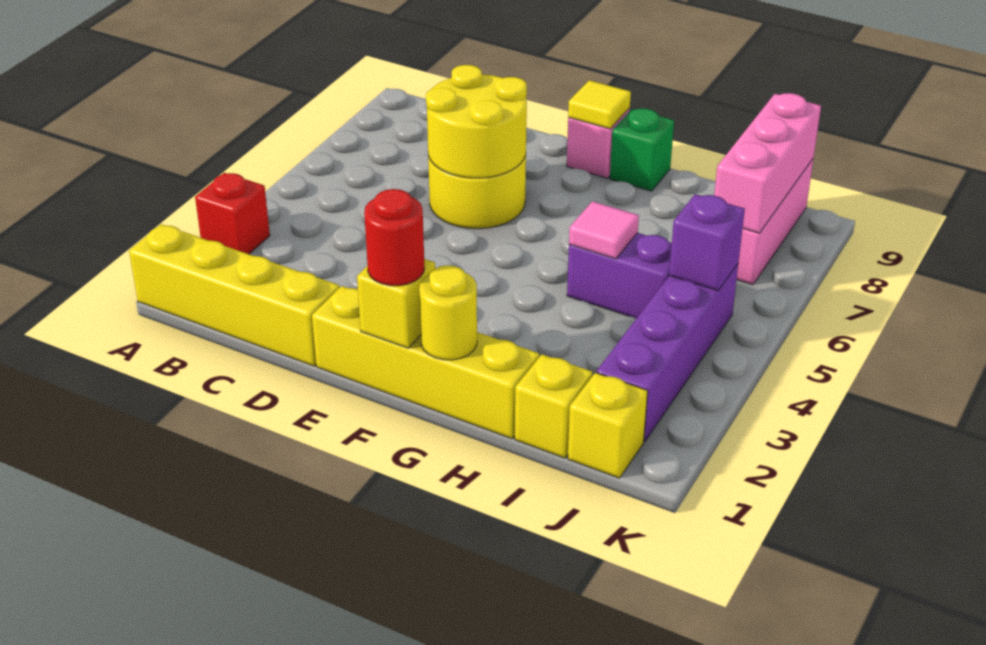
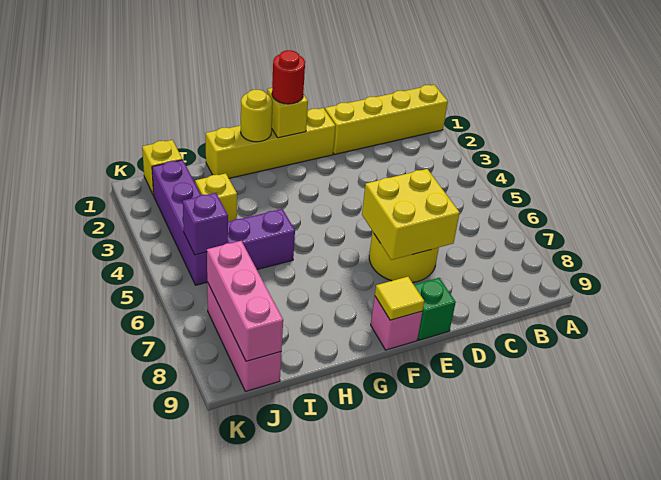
red 1x1 brick [195,173,270,254] -> none
yellow 2x2 round brick [426,65,527,178] -> yellow 2x2 brick [362,169,460,260]
green 1x1 brick [610,109,674,191] -> green 1x1 brick moved to [414,278,456,340]
pink 1x1 tile [569,201,639,259] -> none
yellow 1x1 brick [515,354,593,458] -> yellow 1x1 brick moved to [195,173,237,222]

